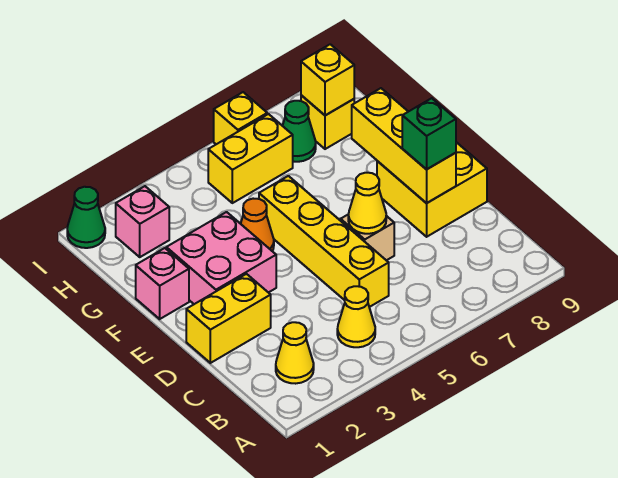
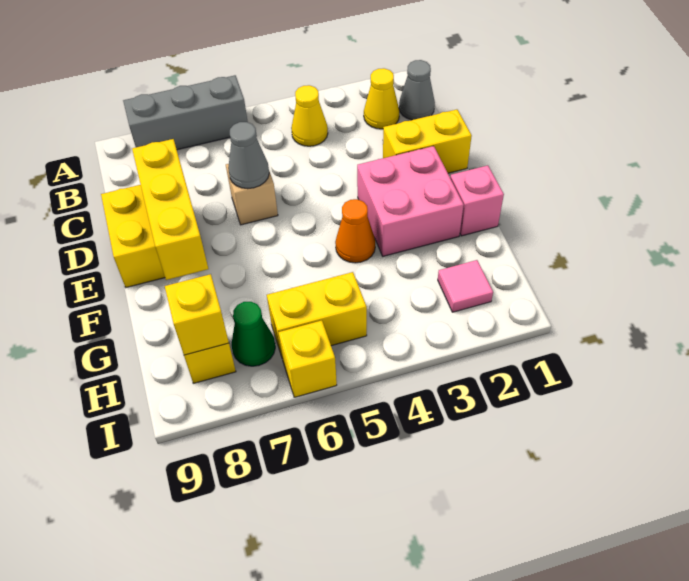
none -> grey 1x3 brick [123,75,248,150]
none -> grey 1x1 cone [399,60,435,120]
yellow 1x4 brick [259,176,389,307] -> none
yellow 1x1 cone [348,173,386,234] -> grey 1x1 cone [228,122,269,189]
green 1x1 brick [402,98,456,169] -> none
pink 1x1 brick [116,186,169,257] -> pink 1x1 tile [438,260,493,312]
green 1x1 cone [67,187,105,248] -> none

